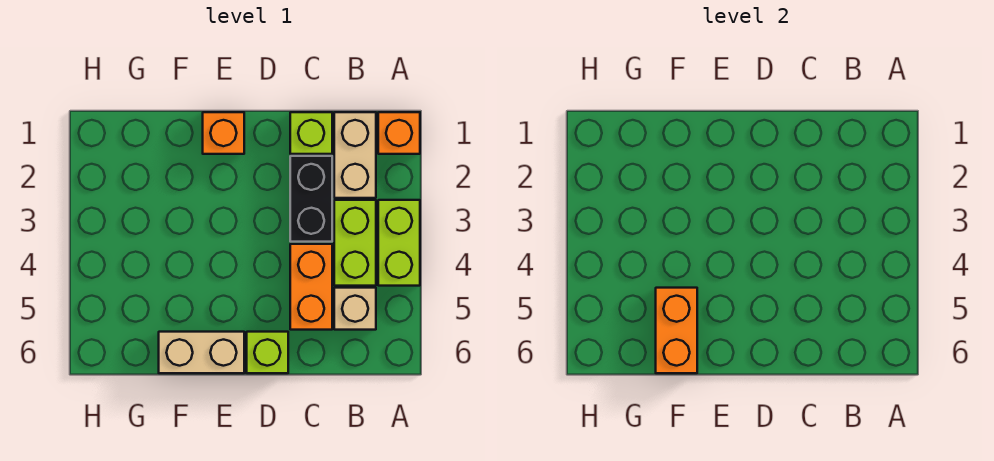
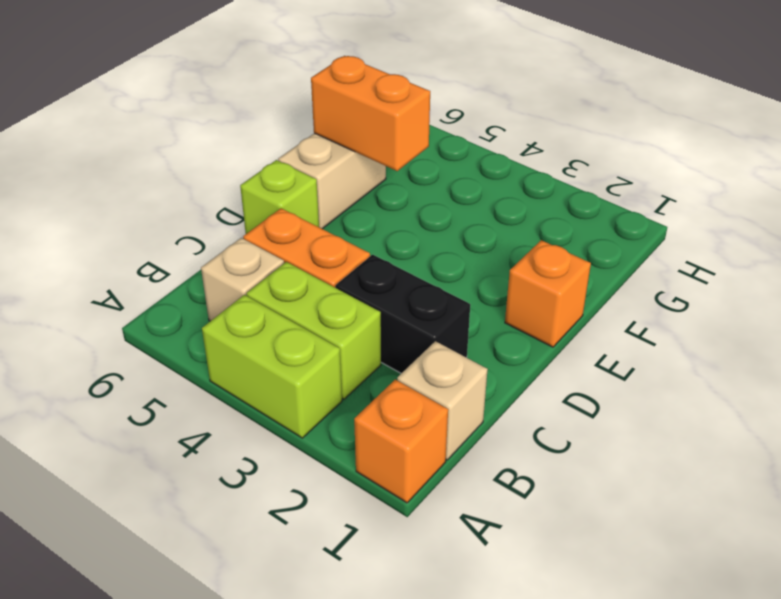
tan 1x2 brick [334,112,376,198] -> tan 1x1 brick [397,341,488,460]
lime 1x1 brick [290,112,332,154] -> none

